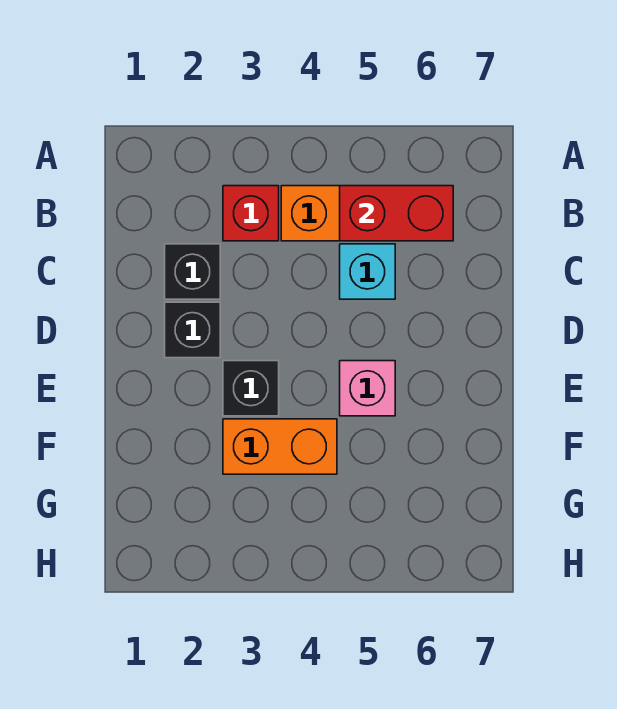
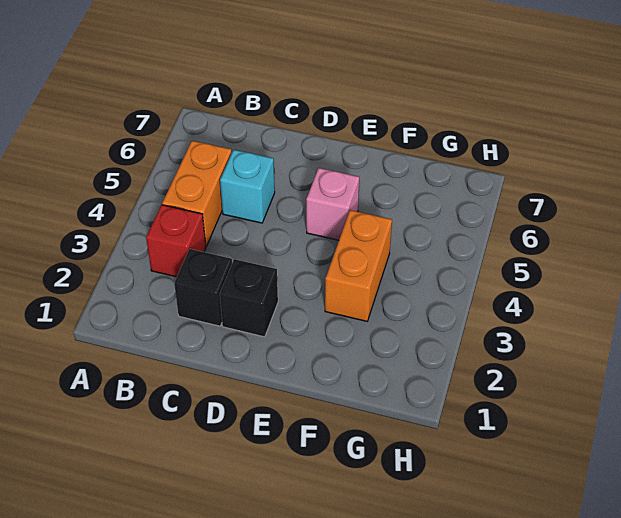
red 1x2 brick [340,186,453,241] -> none
black 1x1 brick [223,361,279,416] -> none

